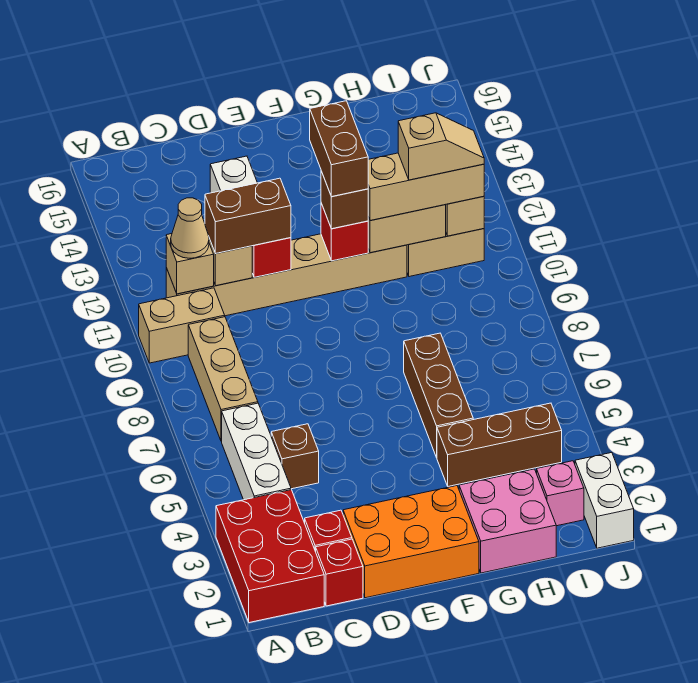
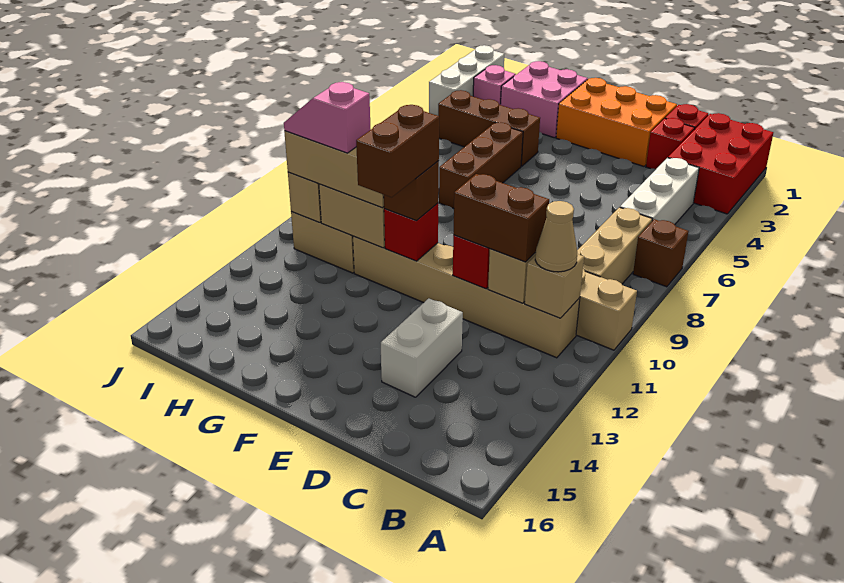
brown 1x1 brick [271,424,319,489] -> brown 1x1 brick moved to [633,219,689,287]
tan 1x2 slope [398,113,484,180] -> pink 1x2 slope [284,82,371,153]
white 1x2 brick [575,453,634,548] -> white 1x3 brick [429,45,504,116]

